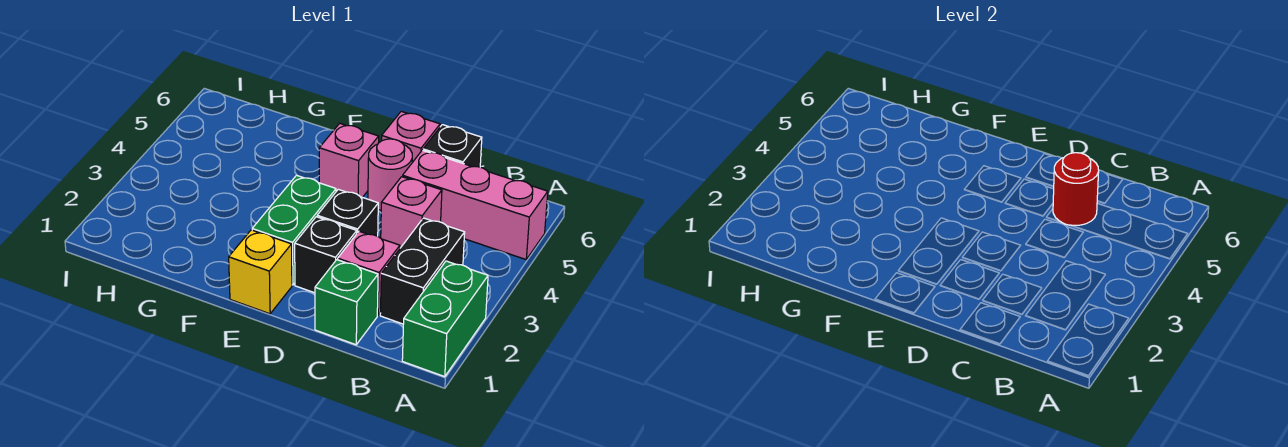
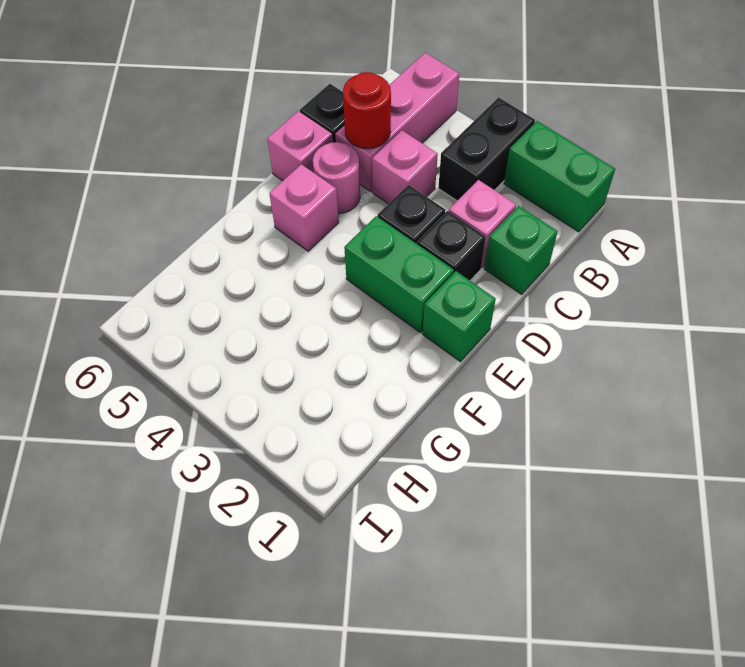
black 1x2 brick [380,218,465,324] -> black 1x2 brick turned to [438,97,535,201]
yellow 1x1 brick [229,230,292,314] -> green 1x1 brick [423,271,496,362]

